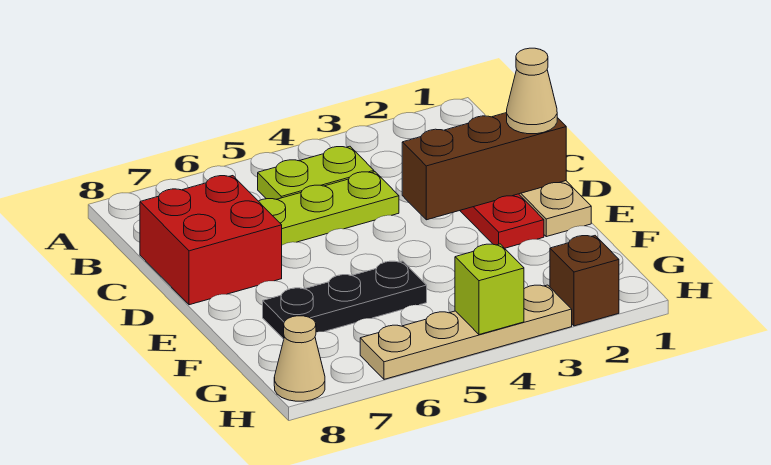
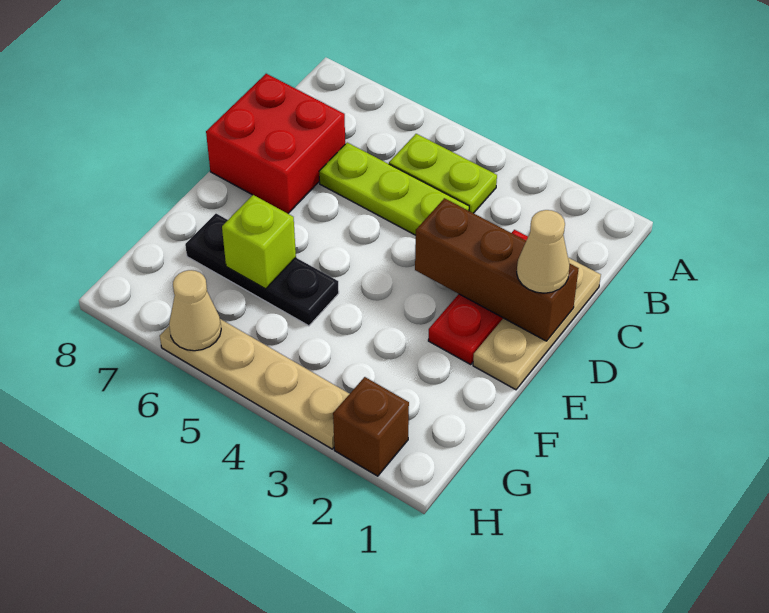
lime 1x1 brick [455,244,524,335] -> lime 1x1 brick moved to [222,195,296,289]
tan 1x1 cone [274,316,325,401] -> tan 1x1 cone moved to [169,270,221,351]

